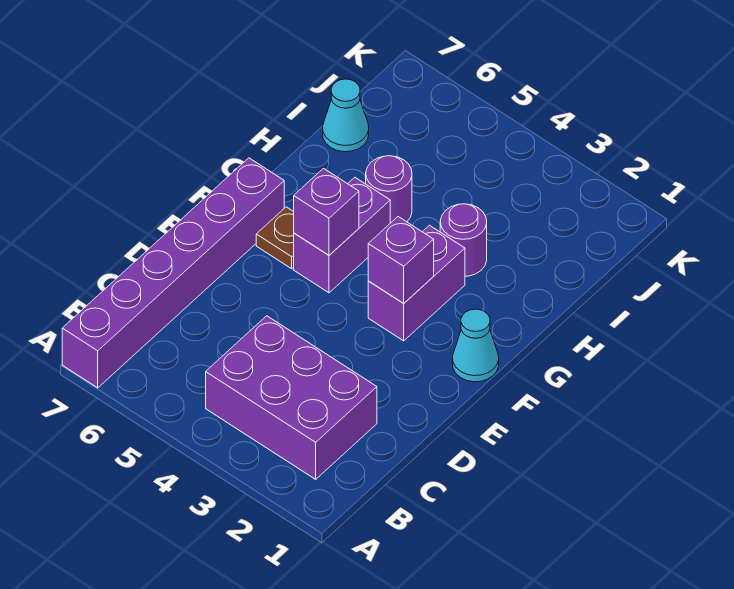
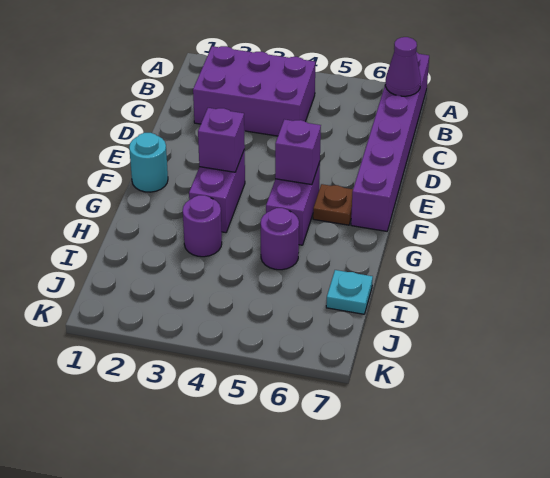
none -> purple 1x1 cone [385,37,421,96]
cyan 1x1 cone [452,309,499,382] -> cyan 1x1 round brick [129,133,168,192]
cyan 1x1 cone [323,79,369,152] -> cyan 1x1 plate [326,270,373,314]

